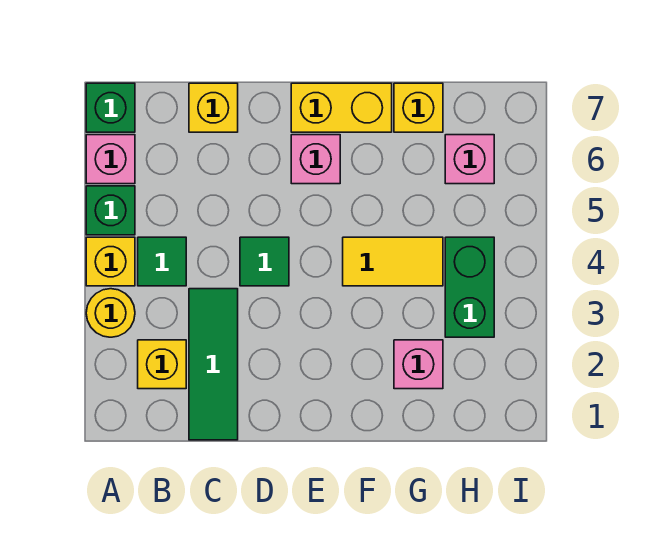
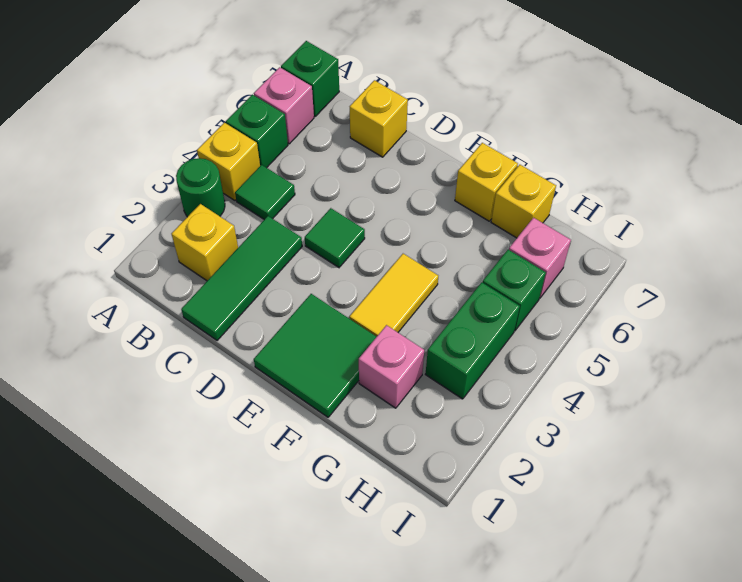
yellow 1x1 round brick [86,289,135,337] -> green 1x1 round brick [176,158,225,217]
none -> green 2x2 tile [254,294,376,417]
pink 1x1 brick [291,135,340,184] -> none
yellow 1x2 brick [291,83,392,132] -> yellow 1x1 brick [455,143,518,221]
yellow 1x2 tile [343,237,443,286] -> yellow 1x2 tile turned to [349,254,438,337]
none -> green 1x1 brick [483,250,546,330]

